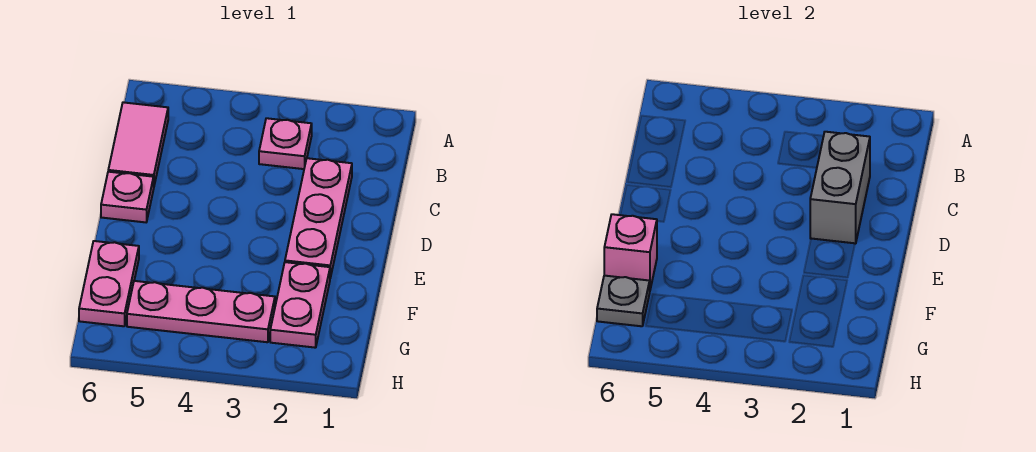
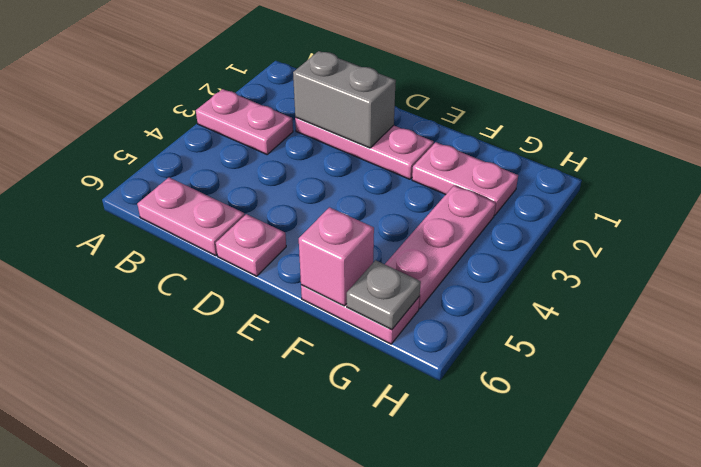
pink 1x1 plate [259,118,312,169] -> pink 1x2 plate [196,89,293,154]
pink 1x2 tile [108,102,168,185] -> pink 1x2 plate [137,178,245,256]

